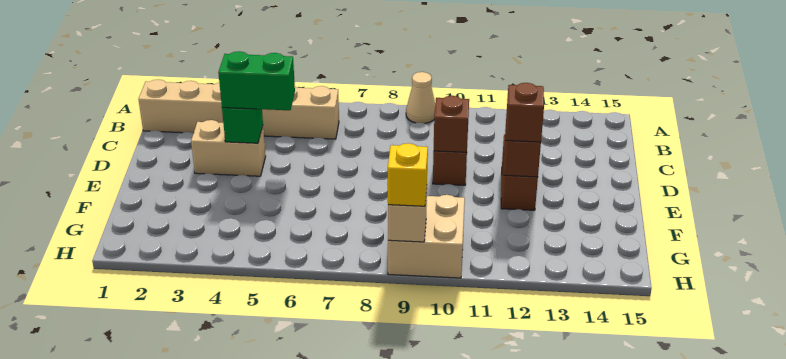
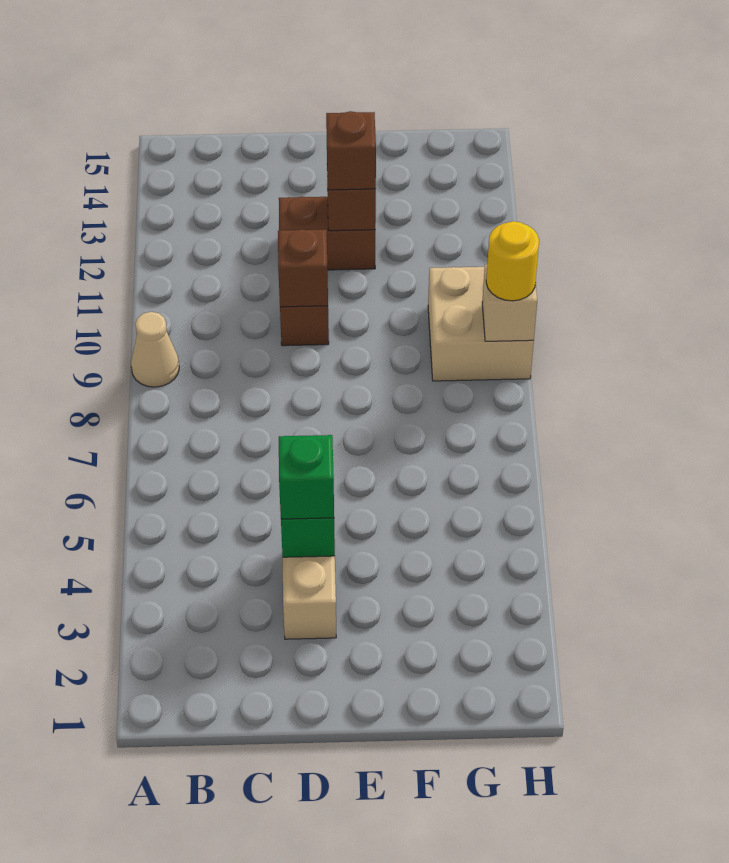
tan 1x6 brick [138,79,339,139] -> none
green 1x2 brick [218,51,295,110] -> green 1x1 brick [279,435,334,519]
yellow 1x1 brick [388,143,428,206] -> yellow 1x1 round brick [486,221,539,301]

